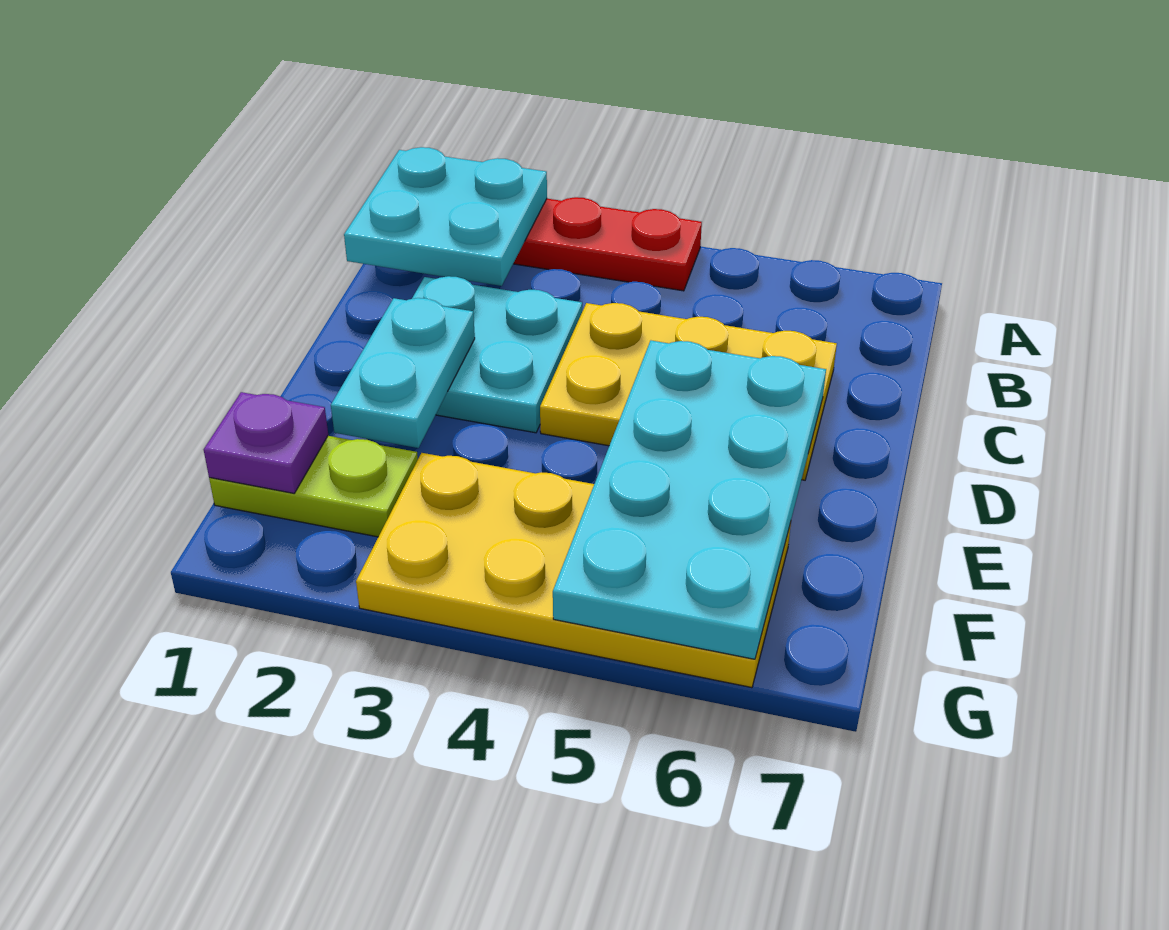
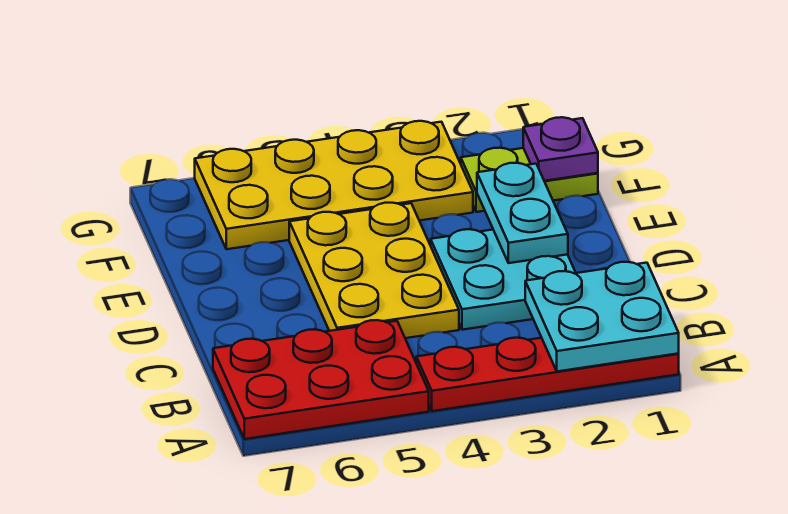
none -> red 2x3 plate [213,320,429,439]
yellow 2x3 plate [540,303,837,480] -> yellow 2x3 plate turned to [289,203,459,338]
cyan 2x4 plate [553,341,826,659] -> none

